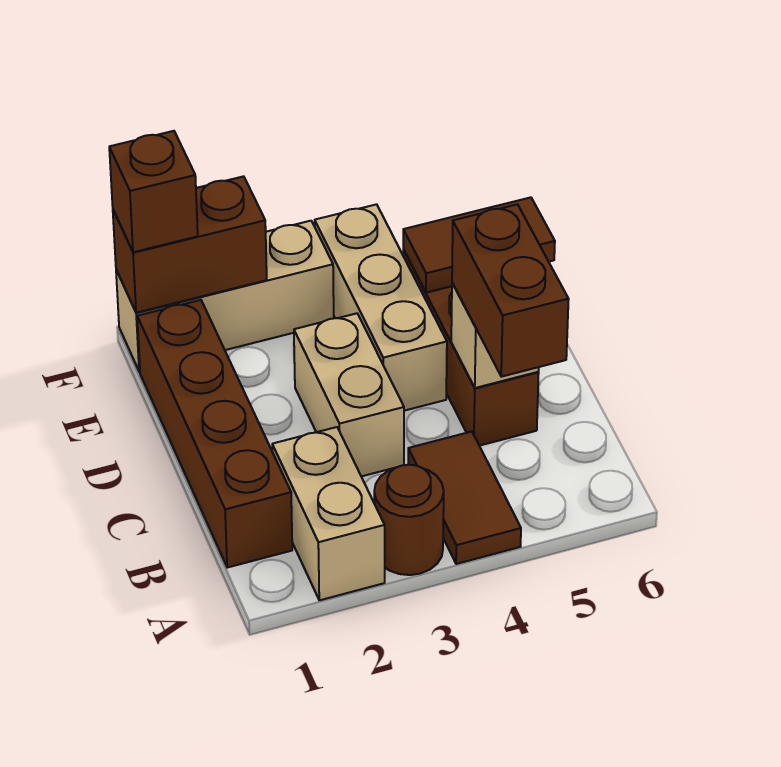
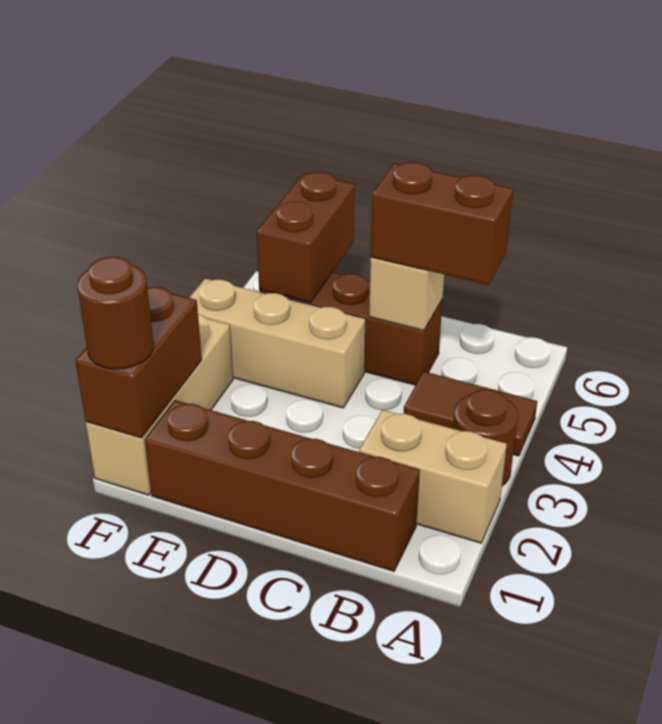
tan 1x2 brick [294,313,404,476] -> none
brown 1x2 tile [403,197,555,293] -> brown 1x2 brick [257,172,355,302]
brown 1x1 brick [109,131,198,252] -> brown 1x1 round brick [77,257,154,369]

